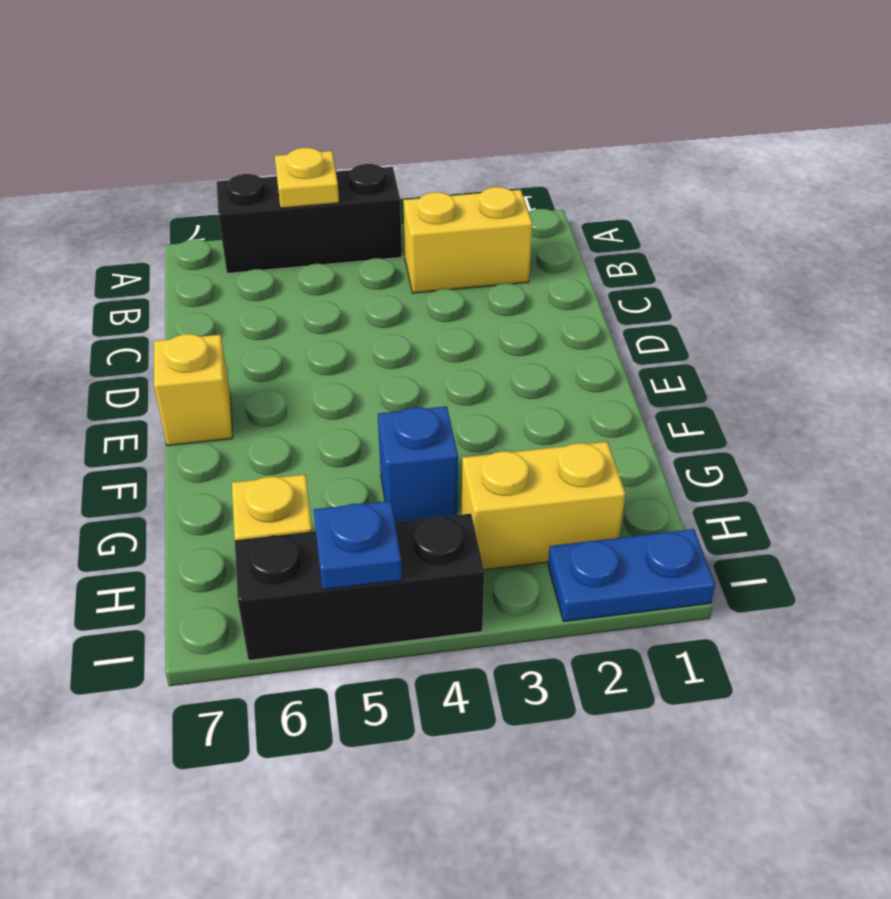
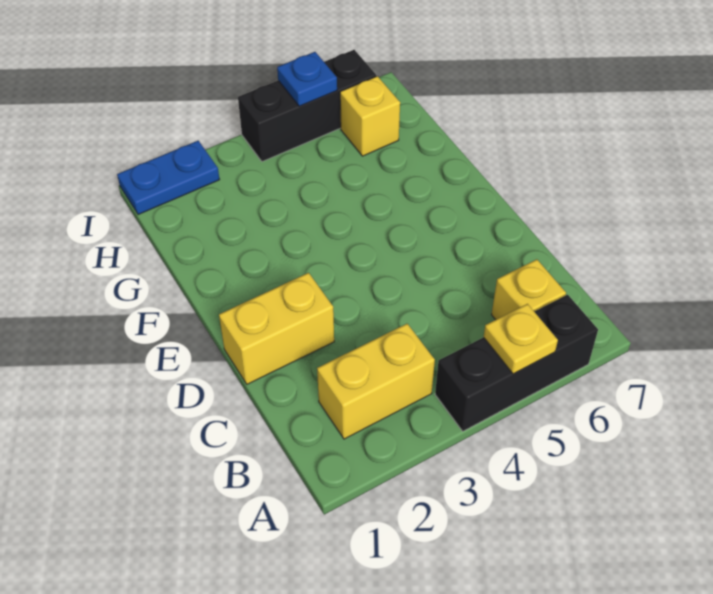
yellow 1x1 brick [154,334,233,446] -> yellow 1x1 brick moved to [492,259,566,320]
blue 1x1 brick [378,406,458,522] -> none
yellow 1x2 brick [462,442,625,570] -> yellow 1x2 brick moved to [219,273,334,384]

